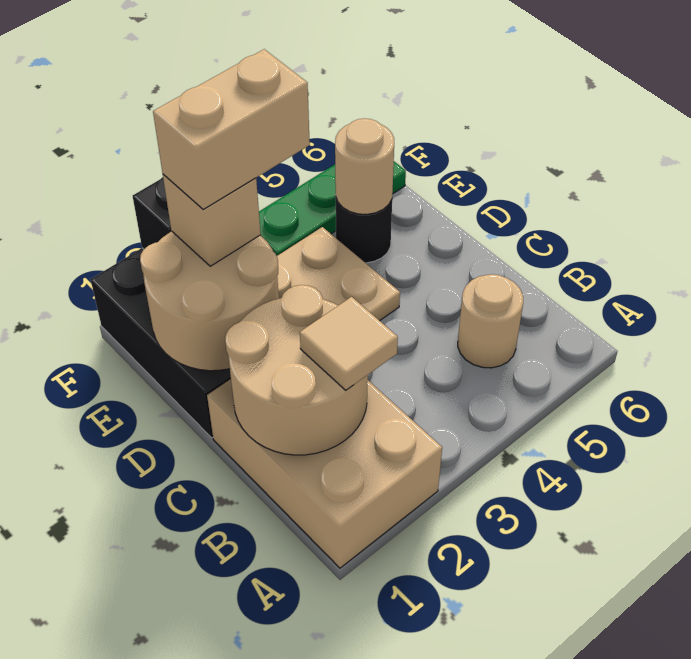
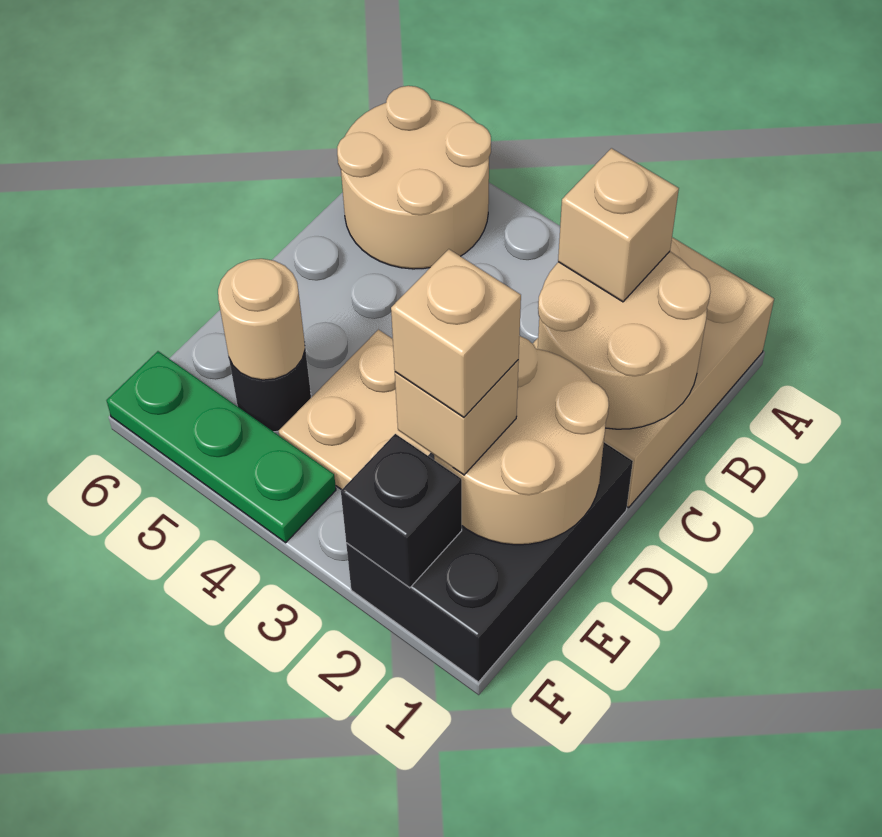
tan 1x1 tile [300,297,398,390] -> tan 1x1 brick [558,148,679,302]
tan 1x1 round brick [458,274,523,368] -> tan 2x2 round brick [337,86,491,269]
tan 1x2 brick [153,49,310,209] -> tan 1x1 brick [391,249,521,417]

